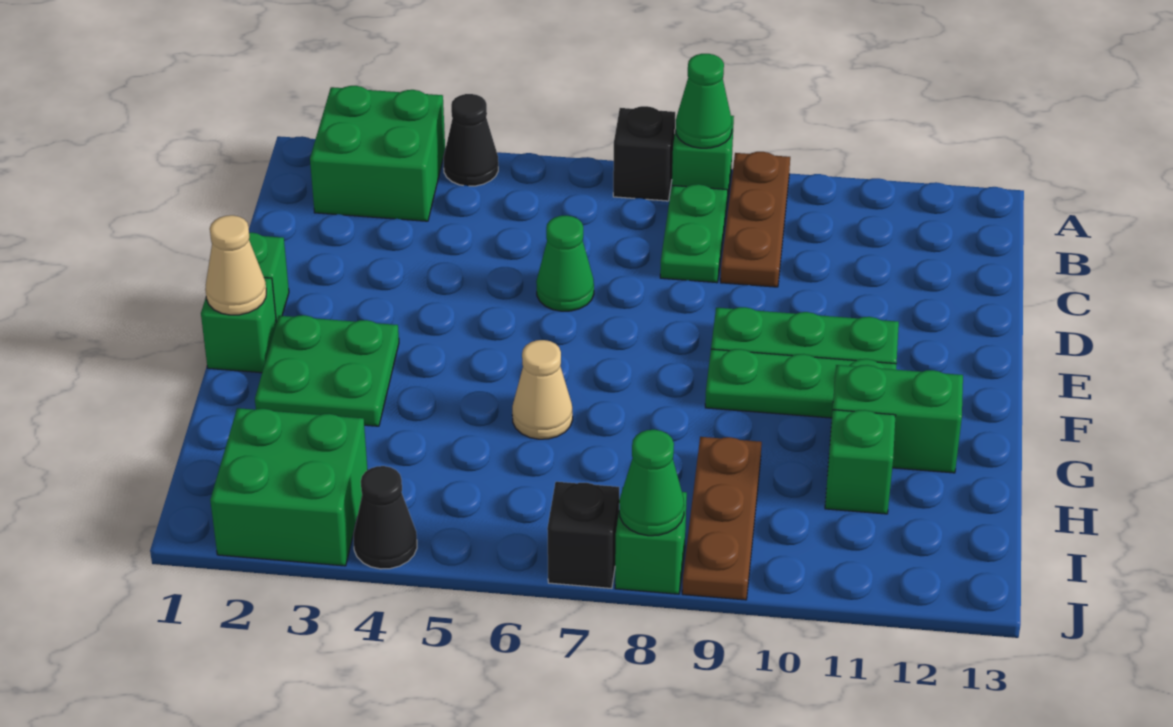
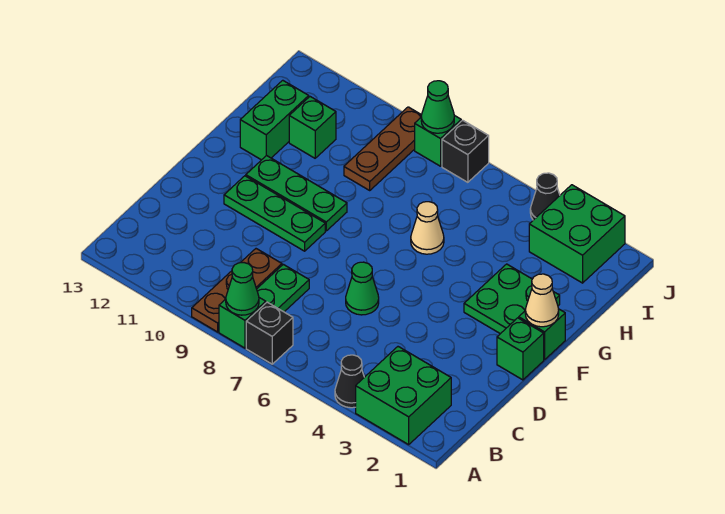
green 1x2 brick [830,365,963,473] -> green 1x2 brick turned to [240,80,309,160]

